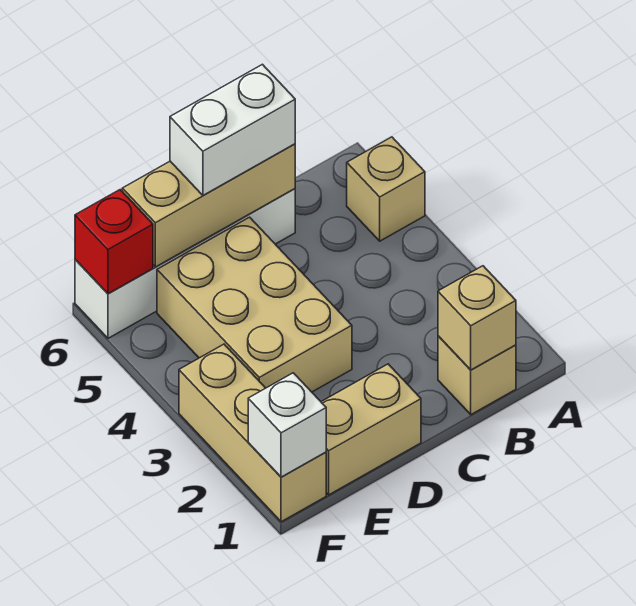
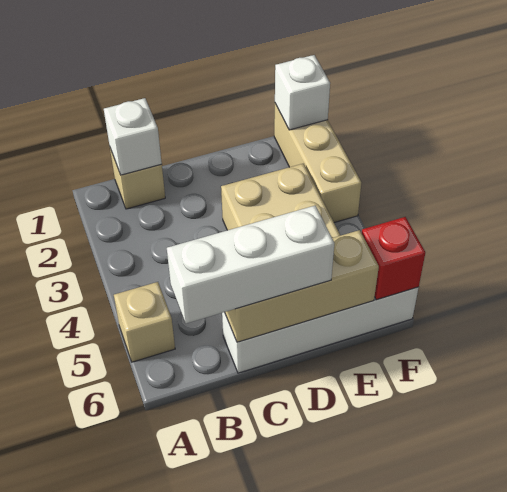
tan 1x1 brick [438,266,516,370] -> white 1x1 brick [104,98,162,175]
white 1x2 brick [170,64,295,196] -> white 1x3 brick [167,206,334,323]
tan 1x2 brick [321,364,421,495] -> none

